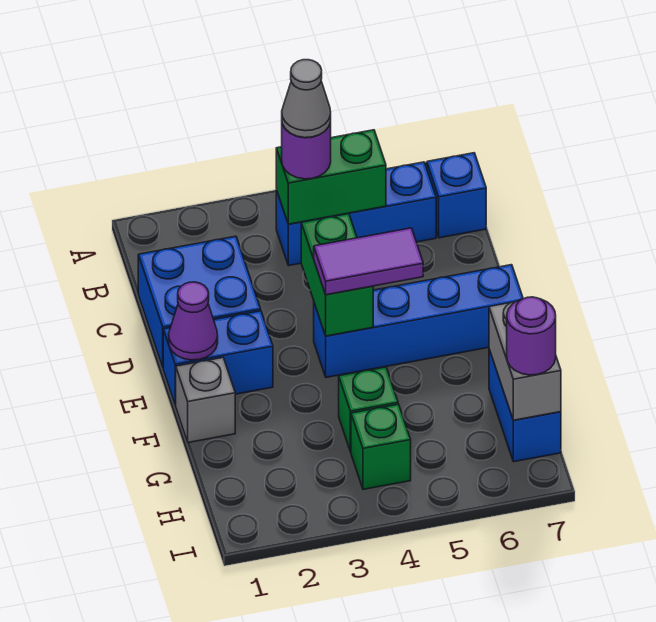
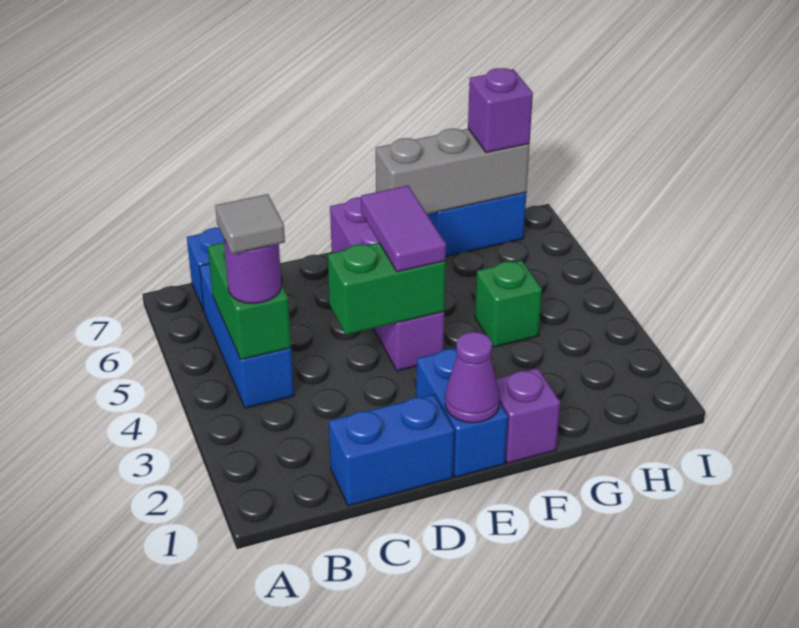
grey 1x1 cone [282,60,331,138] -> grey 1x1 tile [215,194,285,254]
blue 2x2 brick [138,236,261,367] -> blue 1x2 brick [329,394,454,506]
blue 1x4 brick [314,265,523,377] -> purple 1x4 brick [330,197,444,371]
grey 1x1 brick [176,358,235,443] -> purple 1x1 brick [496,368,560,463]
grey 1x2 brick [489,301,561,420] -> grey 1x3 brick [376,129,530,214]
green 1x1 brick [351,404,411,489] -> none
purple 1x1 round brick [507,297,556,375] -> purple 1x1 brick [468,68,533,153]

